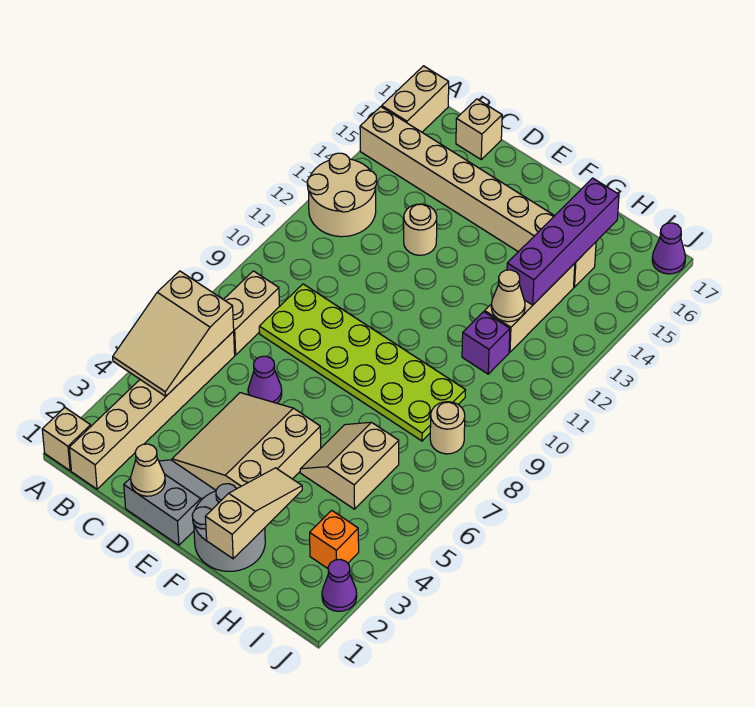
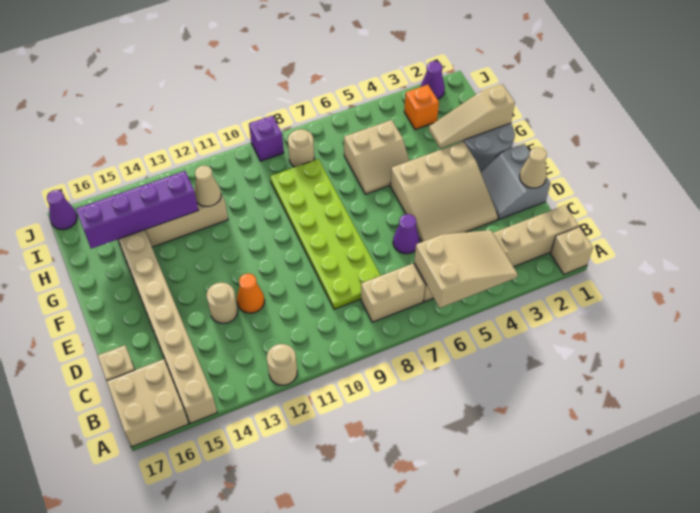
tan 2x2 round brick [307,153,377,237] -> tan 1x1 round brick [267,344,297,385]
tan 1x2 brick [382,66,449,132] -> tan 2x2 brick [107,359,188,447]
none -> orange 1x1 cone [237,273,264,313]
purple 1x1 brick [462,312,510,374] -> purple 1x1 brick moved to [249,116,284,161]

